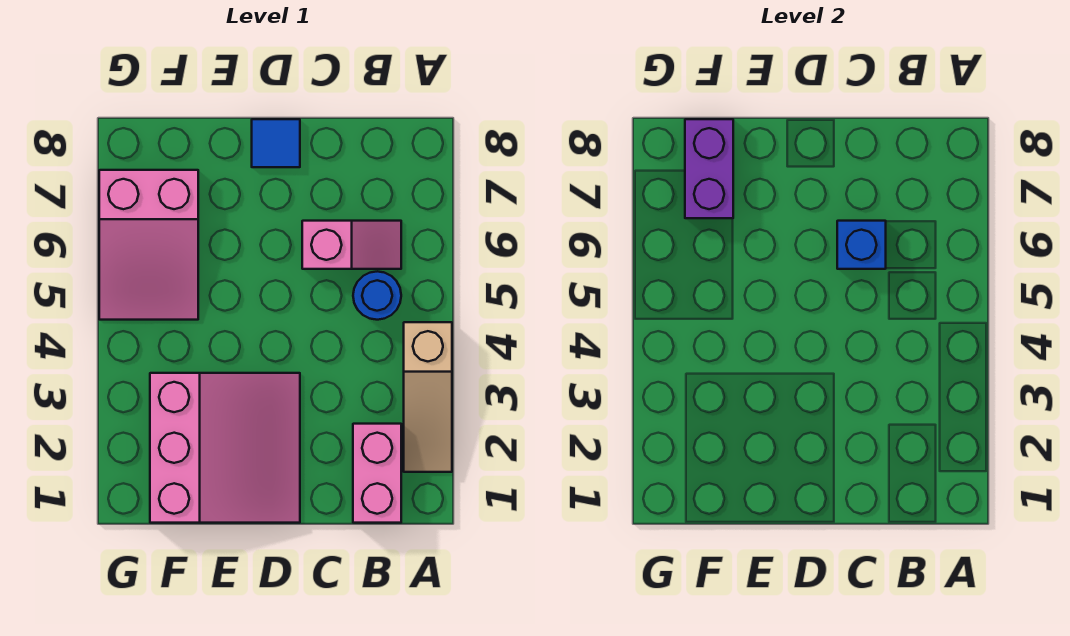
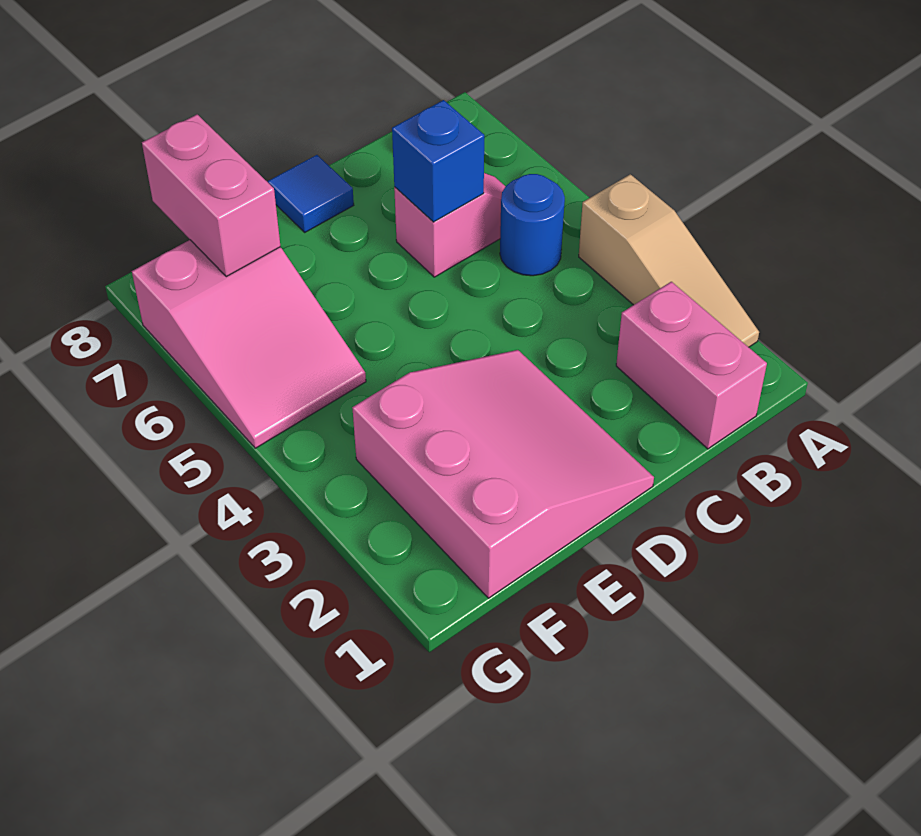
purple 1x2 brick [685,119,733,218] -> pink 1x2 brick [142,114,280,277]

